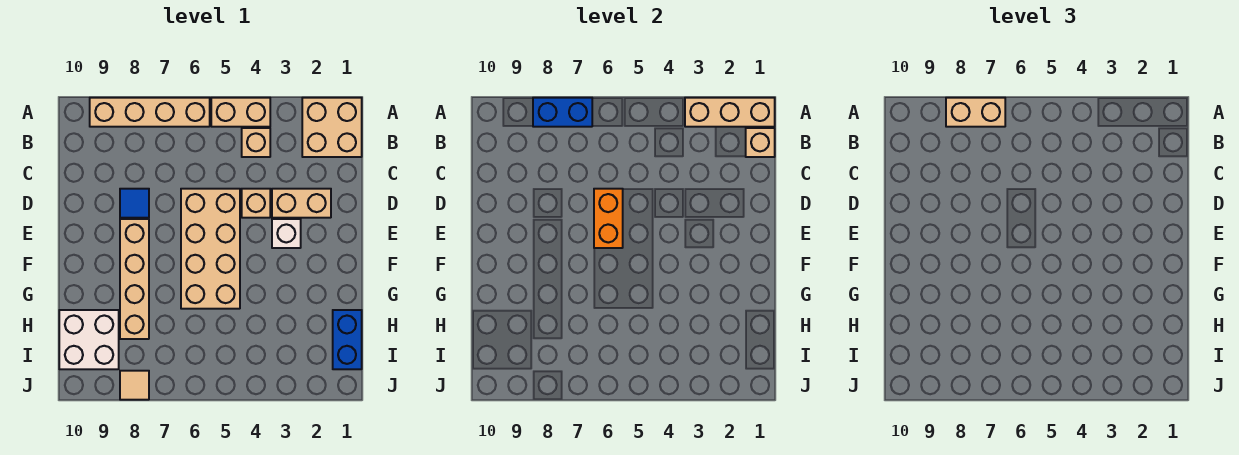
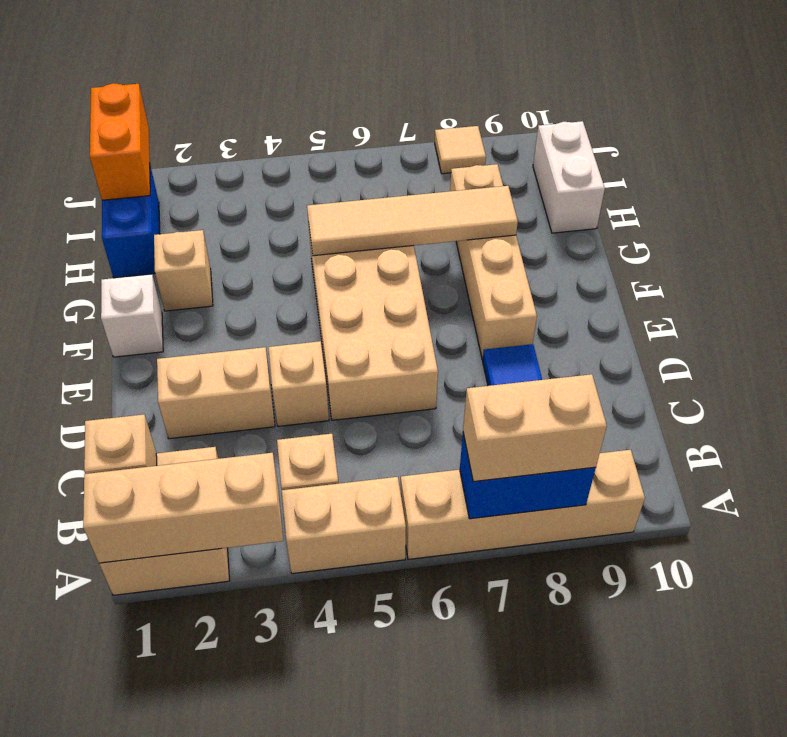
orange 1x2 brick [594,189,623,248] -> orange 1x2 brick moved to [90,83,150,200]
white 1x1 brick [272,219,301,248] -> white 1x1 brick moved to [101,274,163,357]
none -> tan 1x1 brick [154,230,213,311]
none -> tan 1x4 tile [307,186,518,256]
white 2x2 brick [59,310,119,369] -> white 1x2 brick [533,121,605,233]

